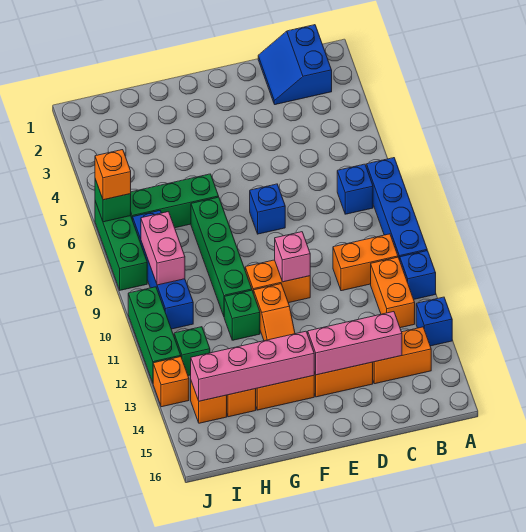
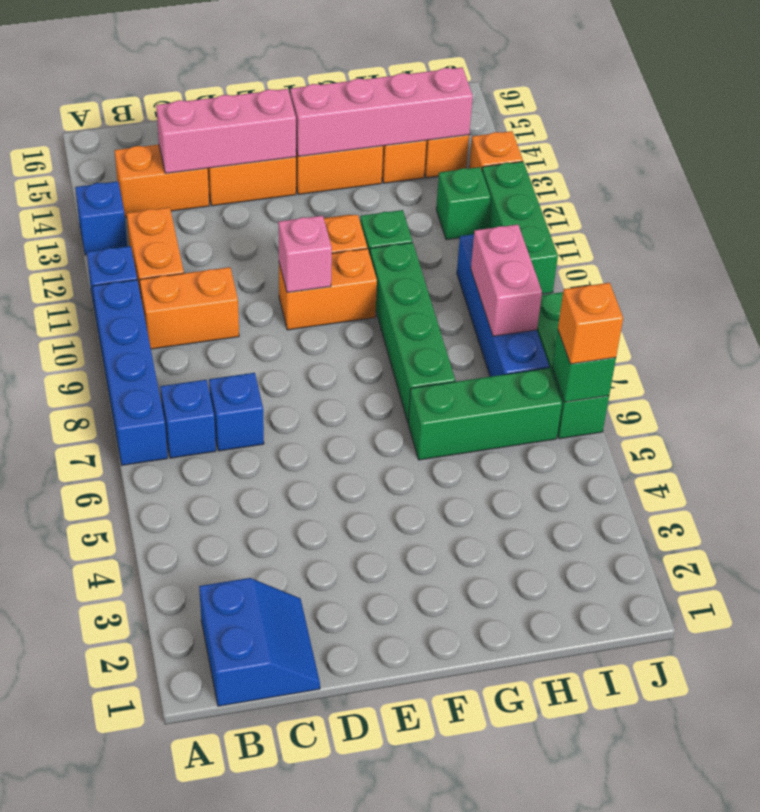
blue 1x1 brick [250,184,285,234] -> blue 1x1 brick moved to [209,373,264,451]

